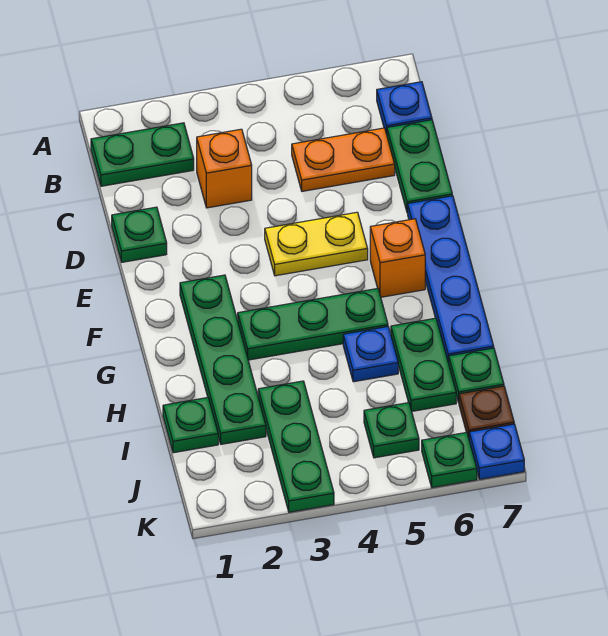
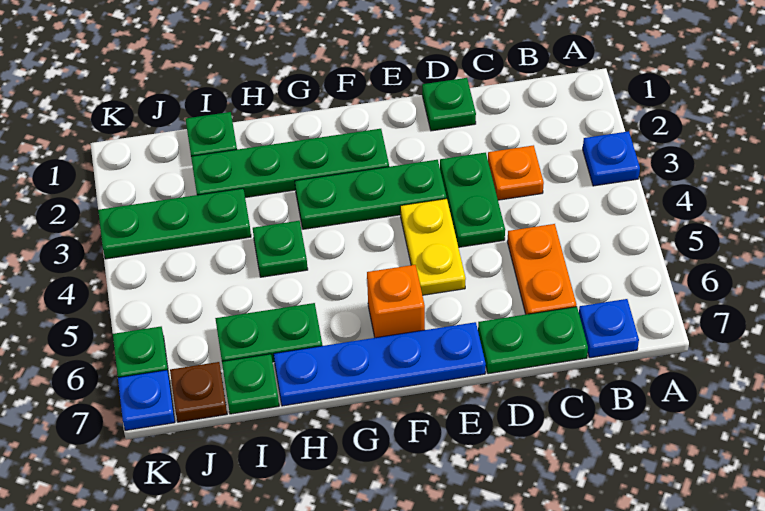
green 1x2 plate [91,123,194,186] -> green 1x2 plate moved to [440,153,505,247]
orange 1x1 brick [197,129,252,208] -> orange 1x1 plate [488,145,544,200]
green 1x3 plate [238,288,388,360] -> green 1x3 plate turned to [295,160,446,229]
blue 1x1 plate [343,327,398,382] -> blue 1x1 plate moved to [583,131,640,186]
green 1x1 plate [364,403,419,458] -> green 1x1 plate moved to [253,221,308,277]

